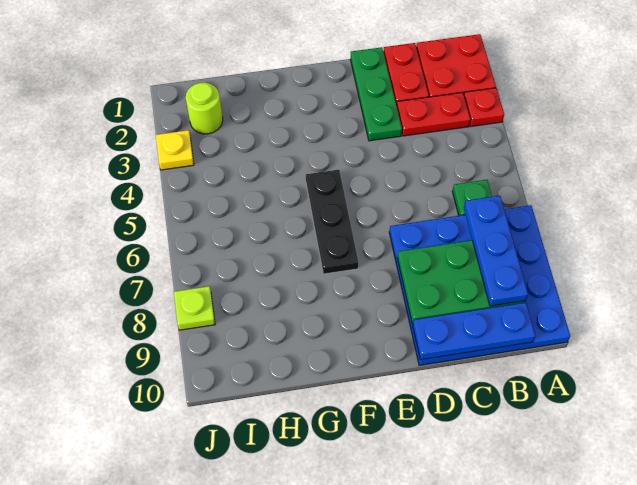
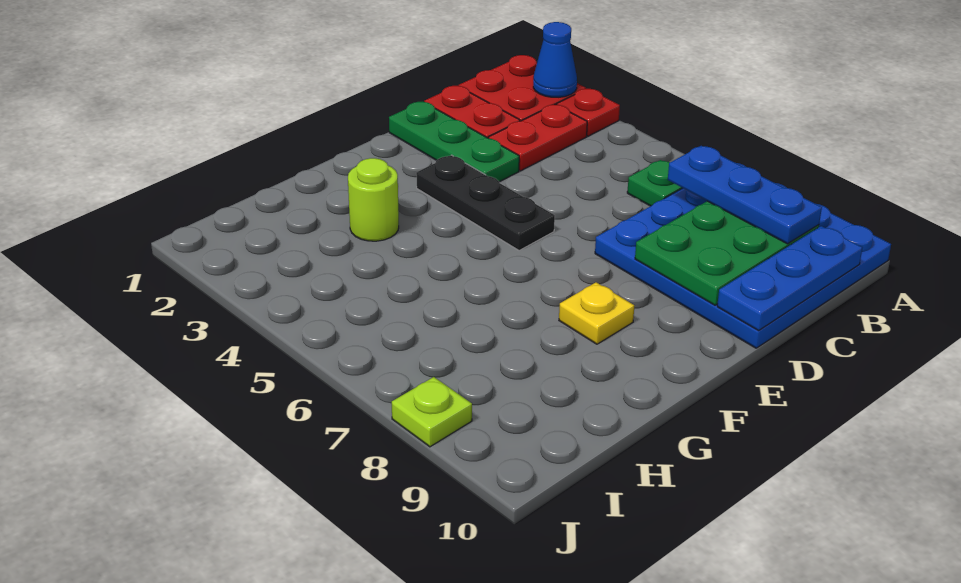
none -> blue 1x1 cone [533,22,577,97]
black 1x3 plate [306,170,359,274] -> black 1x3 plate moved to [416,155,555,250]
lime 1x1 round brick [186,83,223,134] -> lime 1x1 round brick moved to [348,158,399,241]
yellow 1x1 plate [156,130,194,170] -> yellow 1x1 plate moved to [559,282,634,344]

